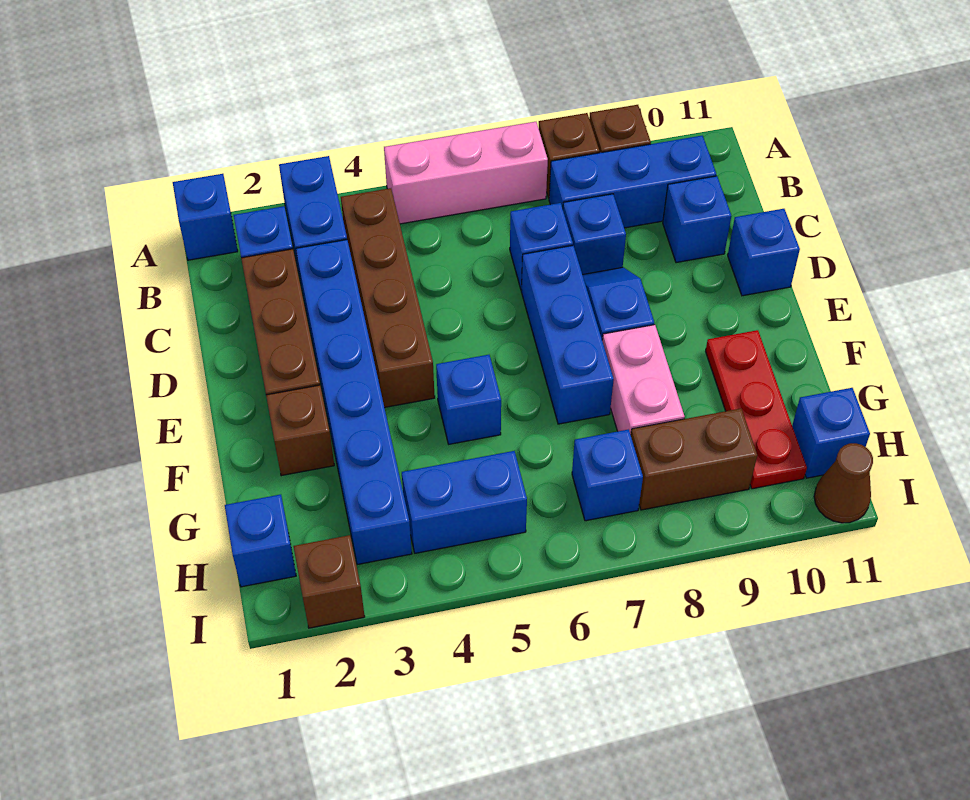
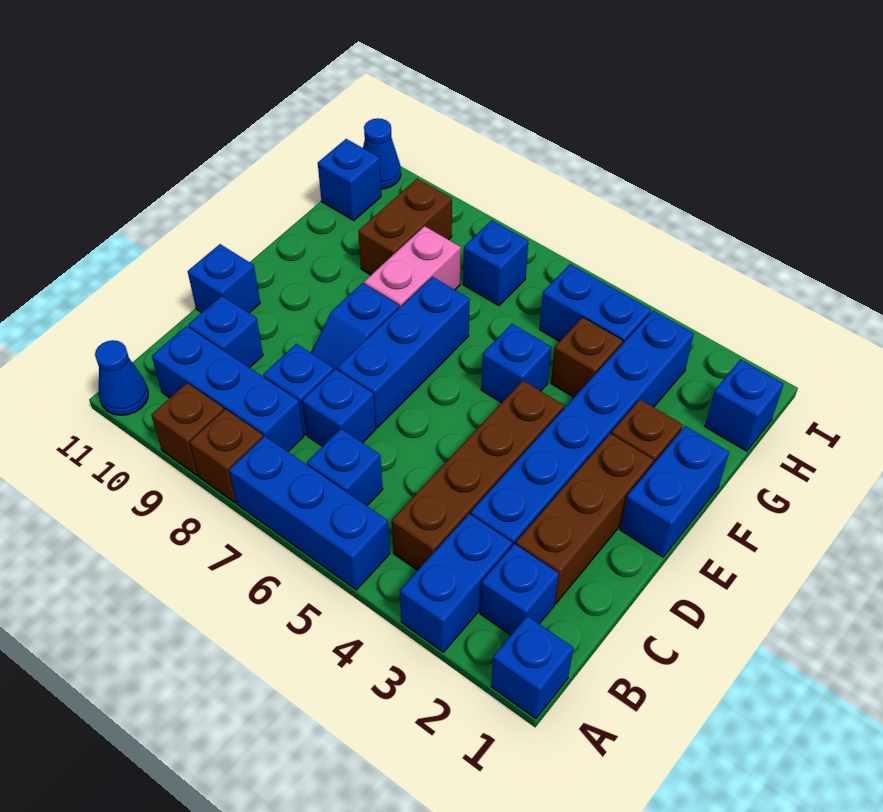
pink 1x3 brick [384,122,548,224] -> blue 1x3 brick [229,436,390,590]
none -> blue 1x1 cone [95,340,148,415]
none -> blue 1x1 brick [307,429,383,506]
none -> blue 1x2 brick [620,426,729,557]
red 1x3 plate [706,330,807,489] -> none
brown 1x2 brick [631,408,757,510] -> brown 1x2 brick turned to [358,179,452,275]
brown 1x1 brick [293,535,365,628] -> brown 1x1 brick moved to [551,317,623,397]
brown 1x1 cone [814,443,873,523] -> blue 1x1 cone [363,118,401,189]

